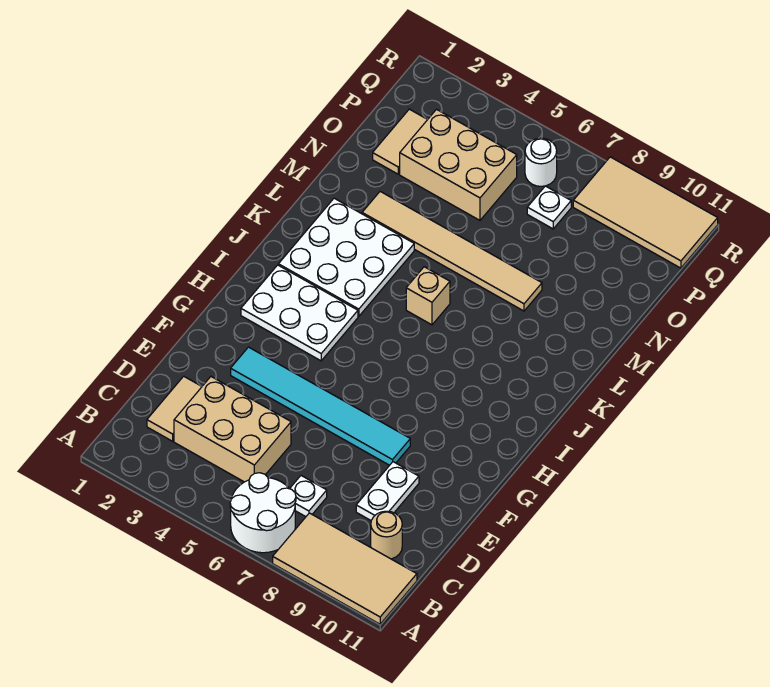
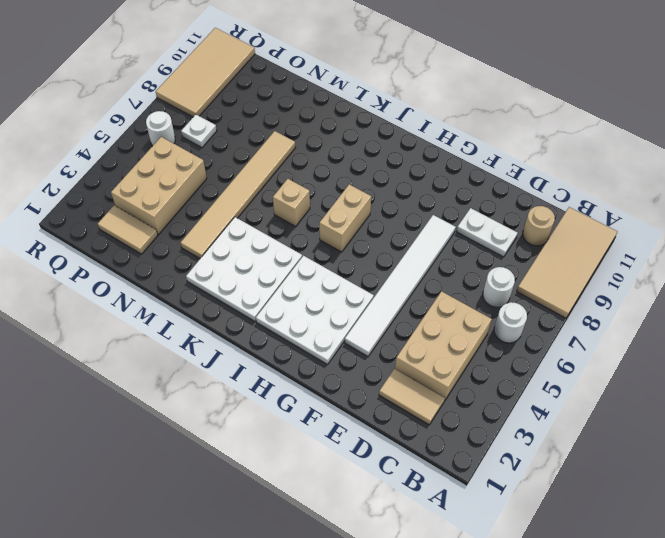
white 2x2 round brick [230,473,296,553] -> white 1x1 round brick [494,302,527,343]
white 1x1 plate [290,476,327,517] -> white 1x1 round brick [483,267,515,307]
cyan 1x6 tile [231,347,410,465] -> white 1x6 tile [345,215,456,357]
white 2x3 plate [241,265,358,361] -> white 3x3 plate [256,256,374,365]
none -> tan 1x2 brick [319,184,371,252]

